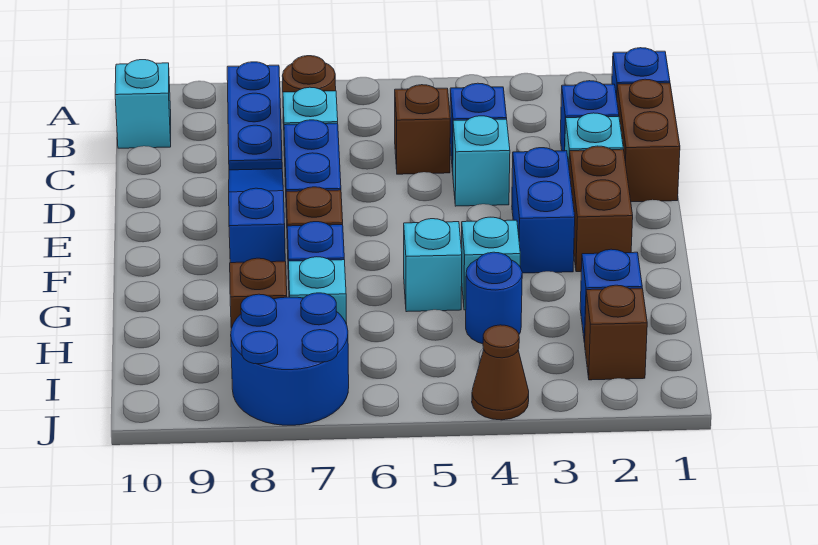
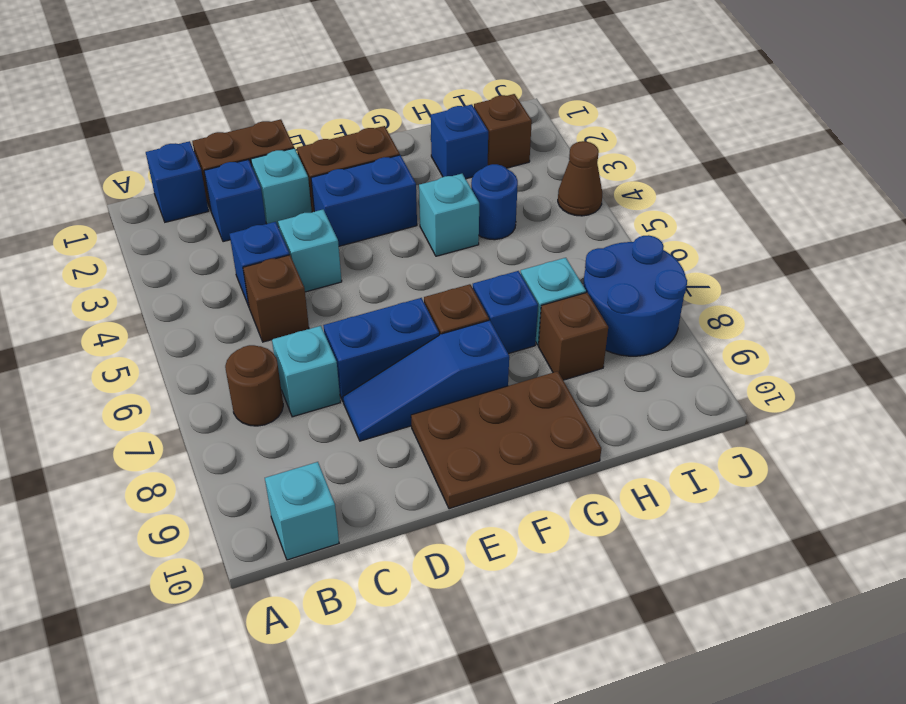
blue 1x3 plate [227,62,282,170] -> none
none -> brown 2x3 plate [411,371,601,509]
cyan 1x1 brick [404,219,462,312] -> none

